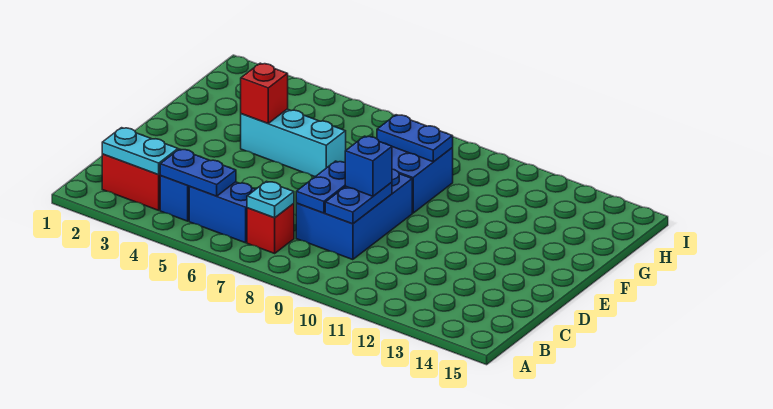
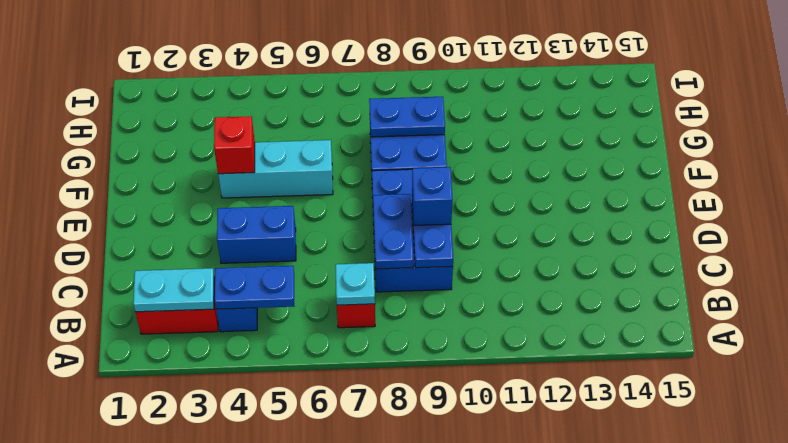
blue 1x2 brick [189,182,256,243] -> blue 1x2 brick moved to [217,206,296,263]

